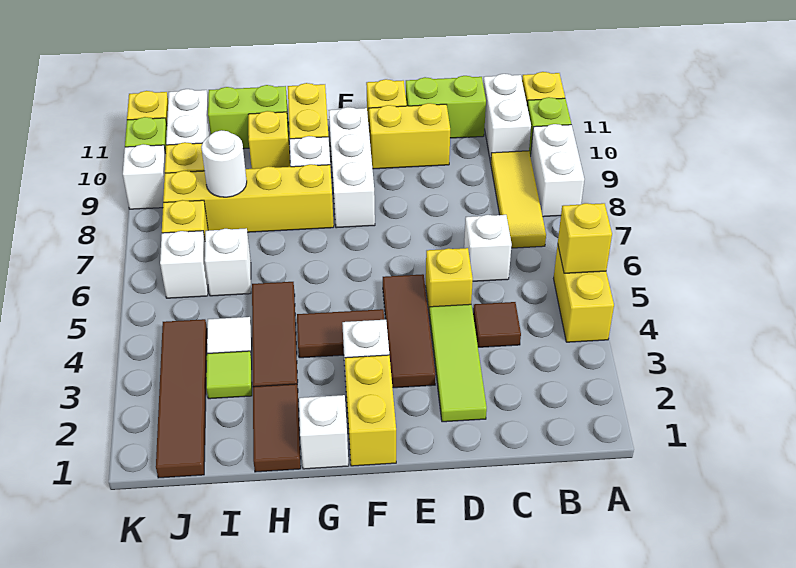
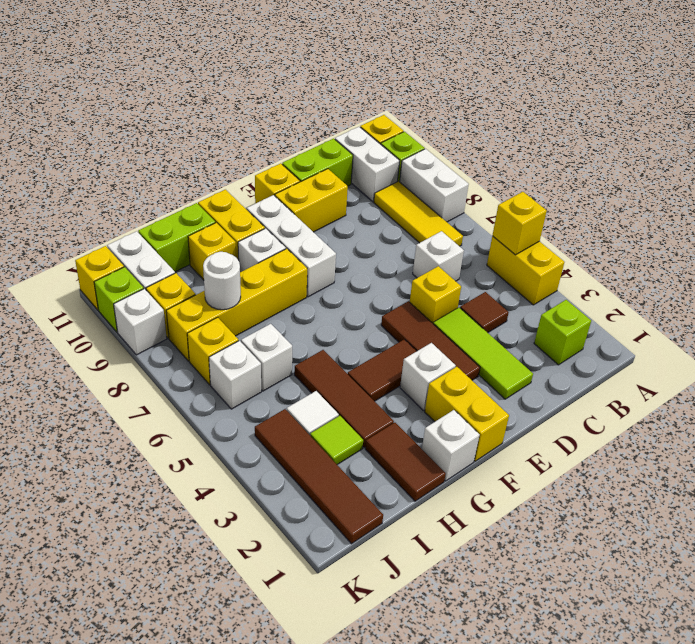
none -> lime 1x1 brick [534,300,591,365]

